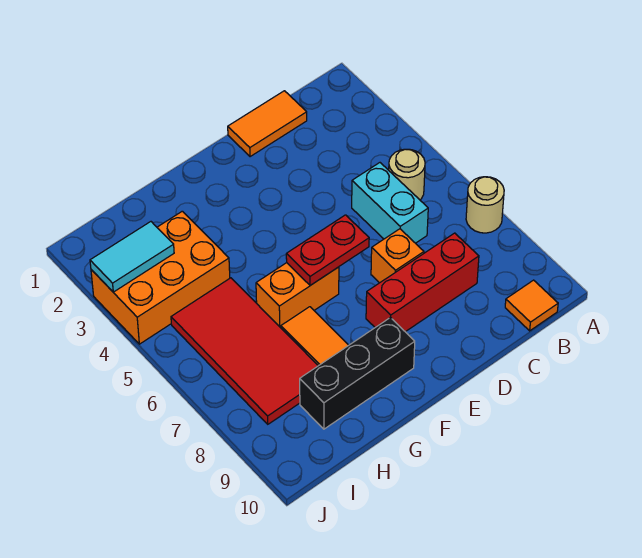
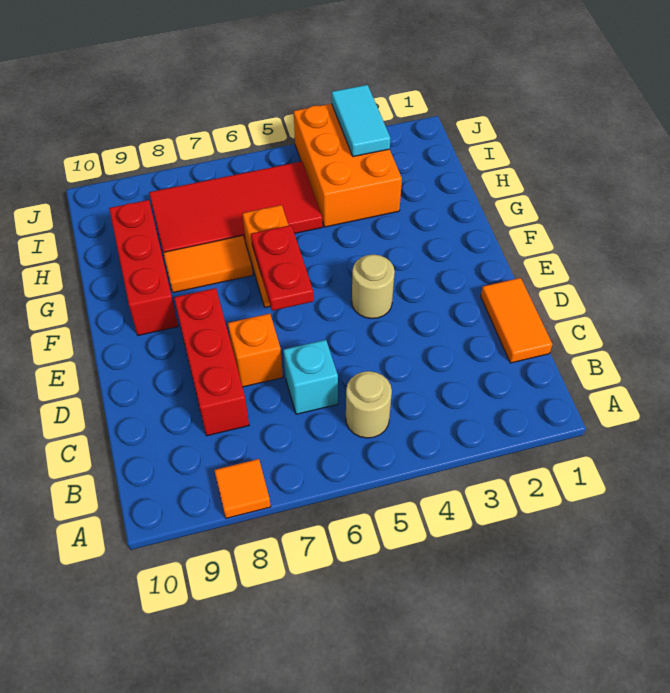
tan 1x1 round brick [466,177,504,233] -> tan 1x1 round brick moved to [352,255,395,319]
orange 1x1 tile [505,280,558,331] -> orange 1x1 tile moved to [214,459,271,518]
cyan 1x2 brick [352,163,428,243] -> cyan 1x1 brick [283,340,338,414]
black 1x3 brick [300,317,415,429] -> red 1x3 brick [109,200,178,335]

